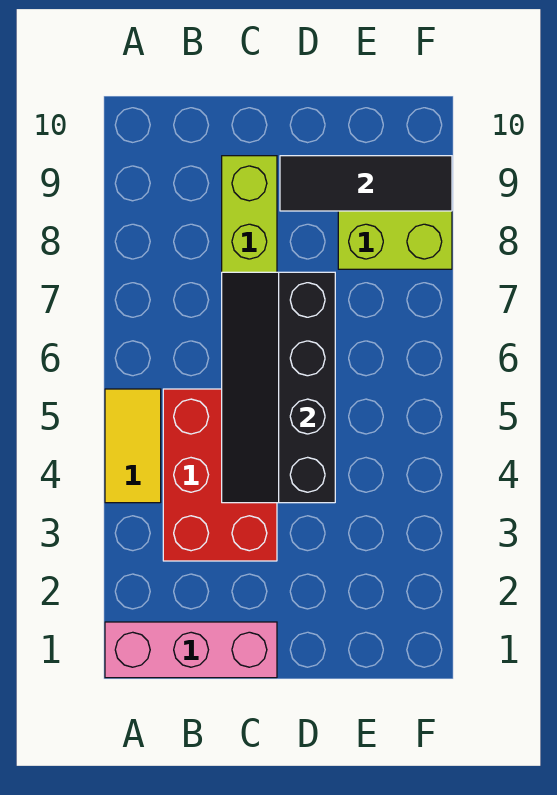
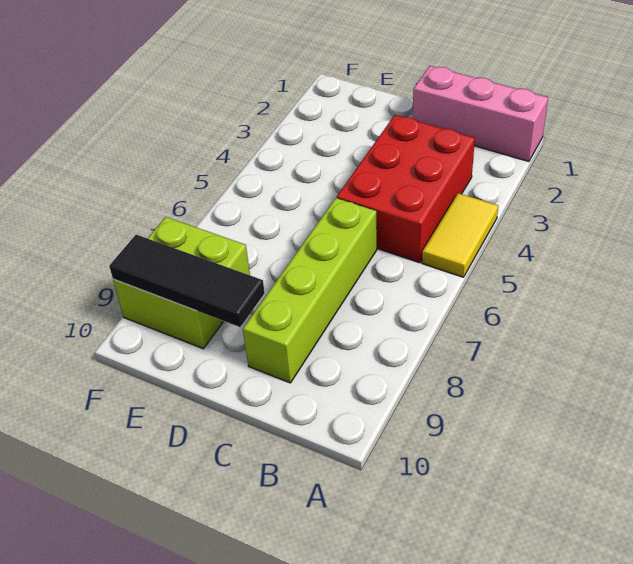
black 2x4 slope [222,272,335,503] -> none

